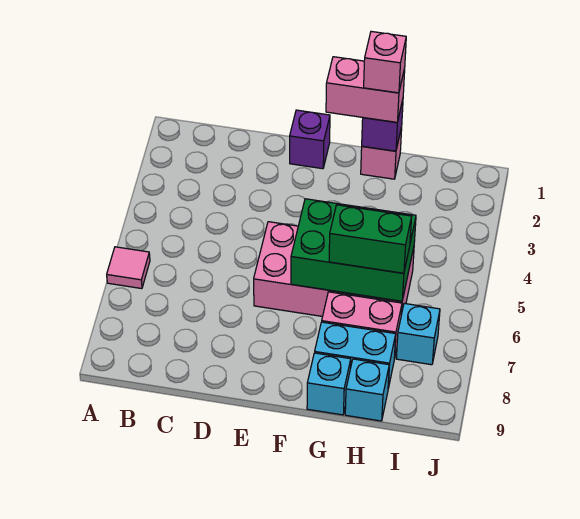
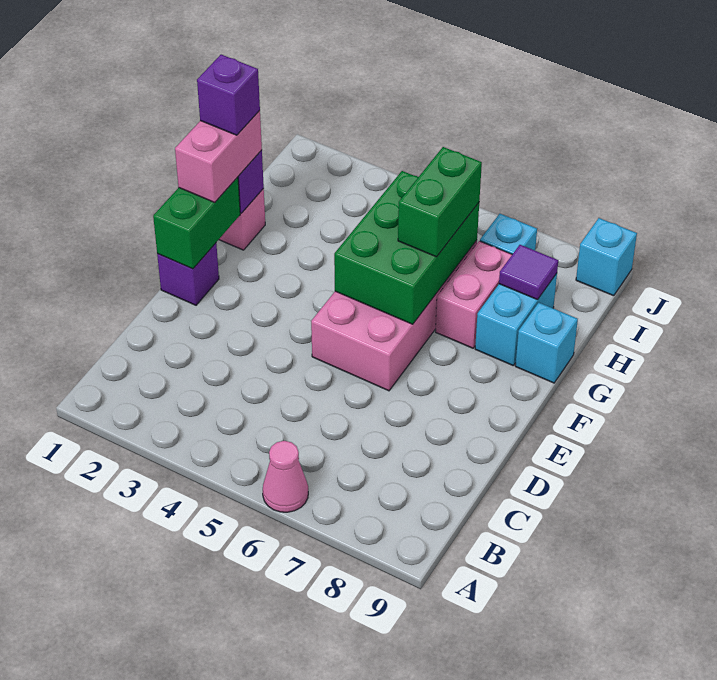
pink 1x1 tile [107,247,150,289] -> pink 1x1 cone [263,441,308,512]
none -> green 1x2 brick [153,177,240,269]
pink 1x1 brick [364,31,406,93] -> purple 1x1 brick [197,55,260,135]
none -> purple 1x1 tile [499,245,558,300]
cyan 1x1 brick [345,359,389,421] -> cyan 1x1 brick moved to [576,218,637,296]

